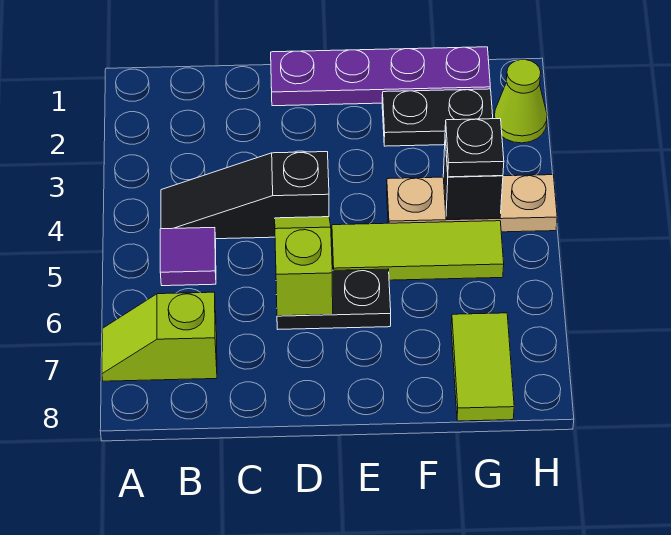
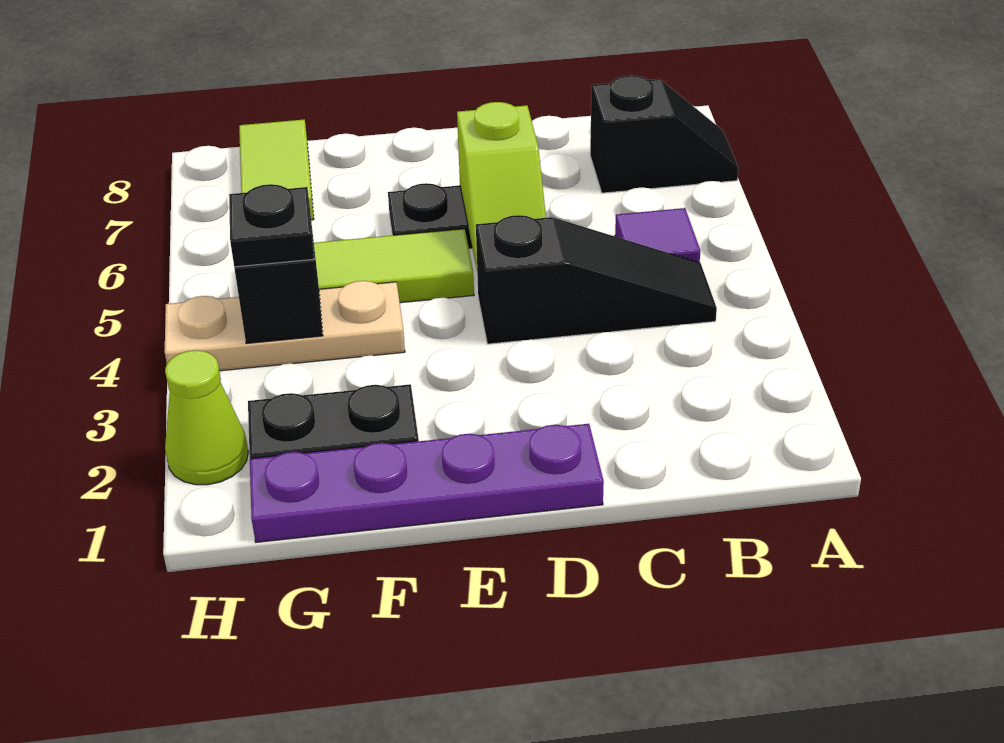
lime 1x2 slope [102,292,217,381] -> black 1x2 slope [590,75,738,193]

